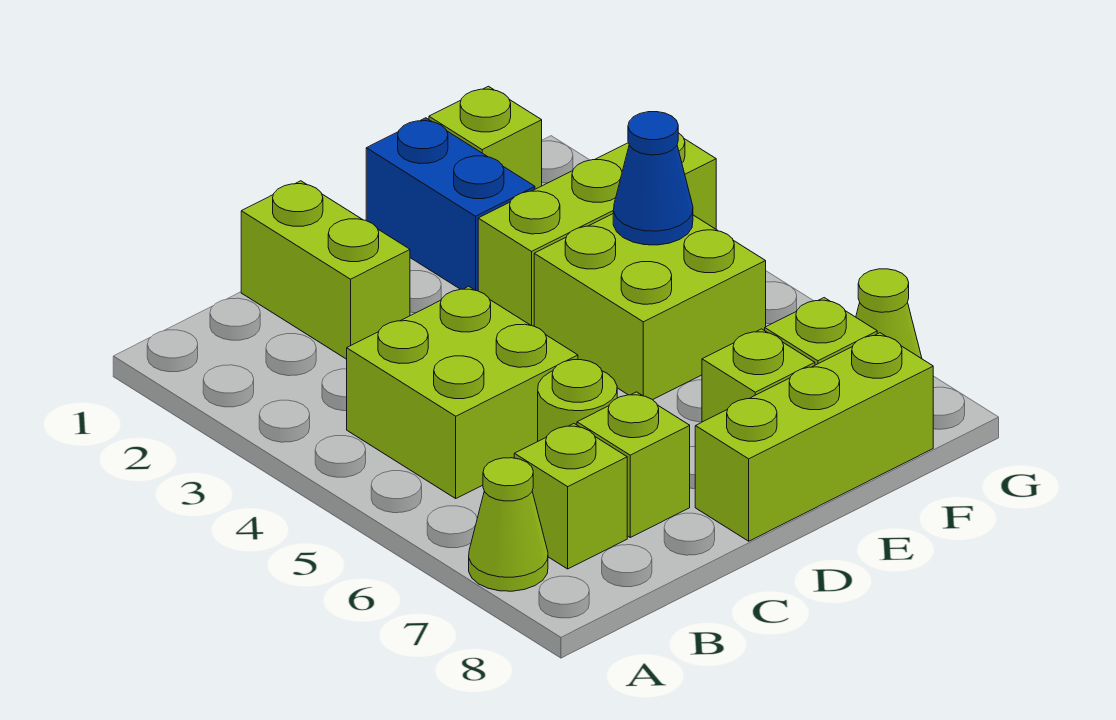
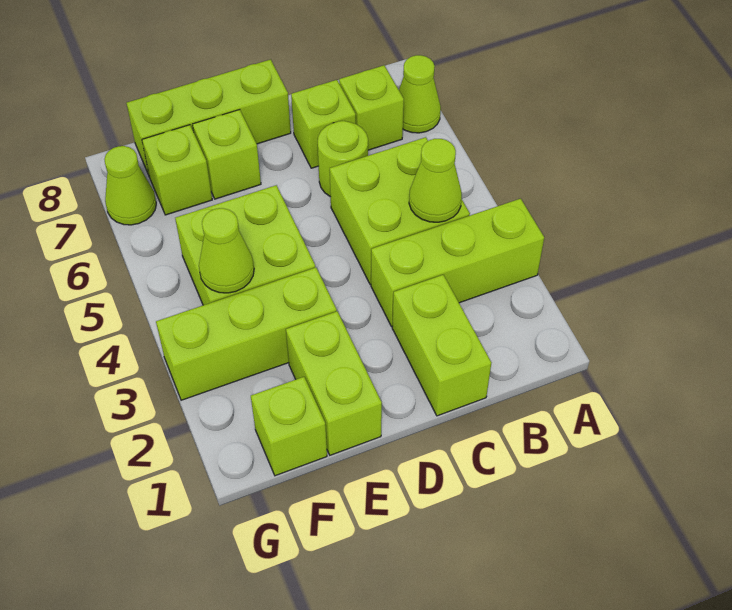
none -> lime 1x3 brick [371,199,544,327]
none -> lime 1x1 cone [409,139,462,222]
blue 1x2 brick [366,118,535,291] -> lime 1x2 brick [286,311,382,455]
blue 1x1 cone [613,112,693,245] -> lime 1x1 cone [199,208,254,293]

